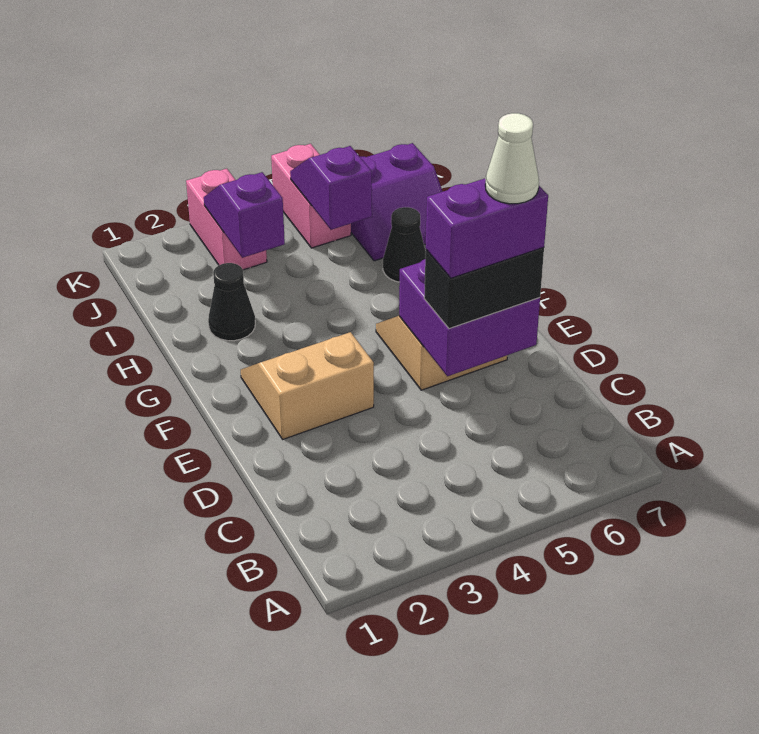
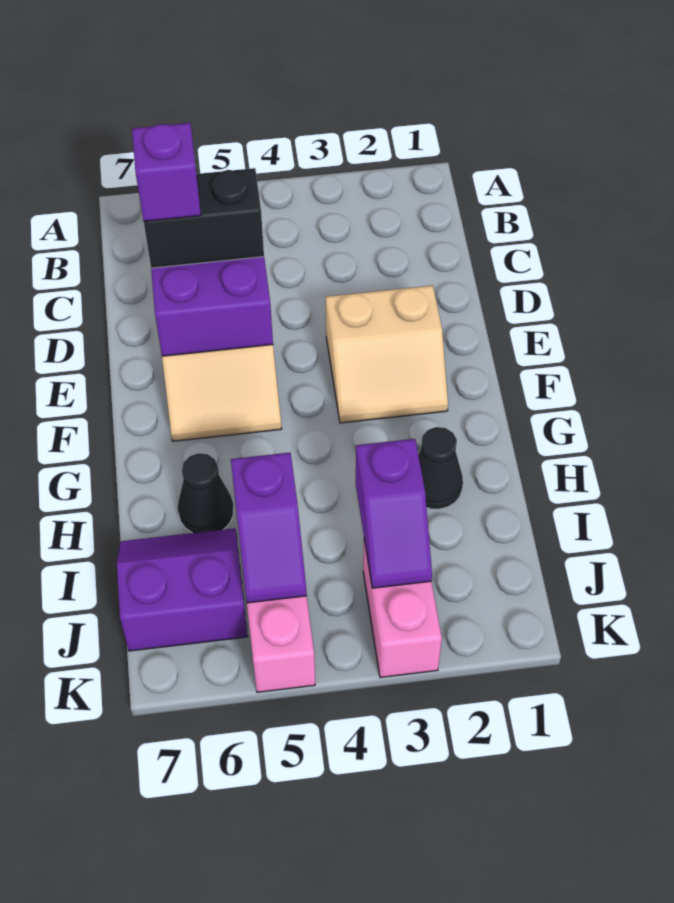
purple 1x2 brick [426,178,548,278] -> purple 1x1 brick [132,123,201,221]
white 1x1 cone [485,113,539,204] -> none

